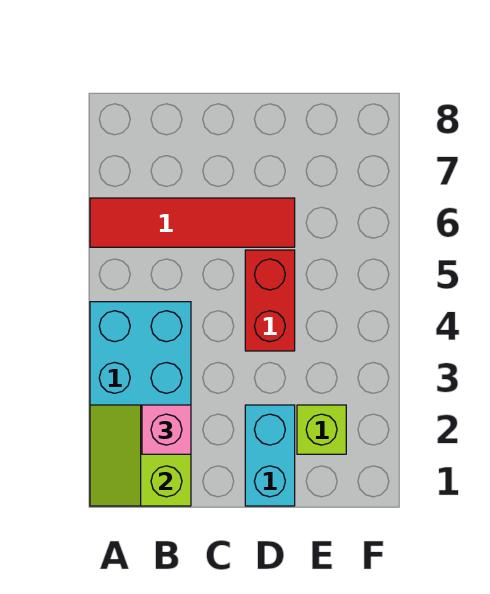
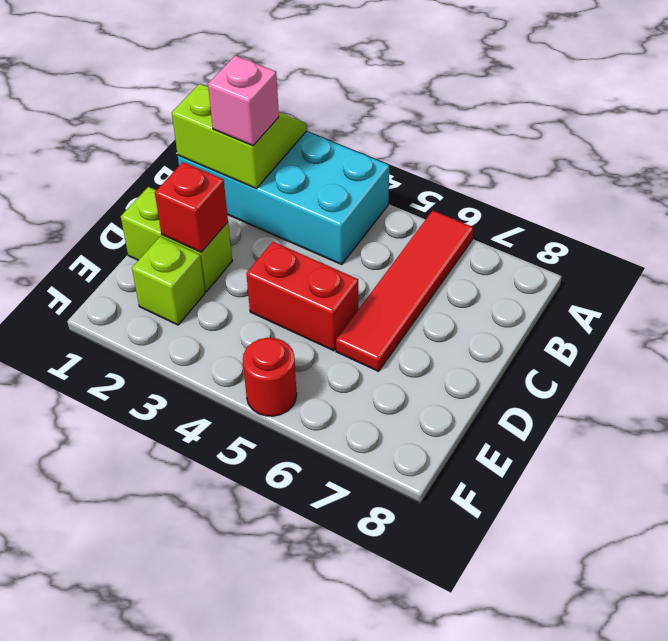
cyan 1x2 brick [245,405,295,506] -> lime 1x2 brick [121,187,232,292]
none -> red 1x1 brick [155,162,228,252]
none -> red 1x1 round brick [243,338,297,416]

